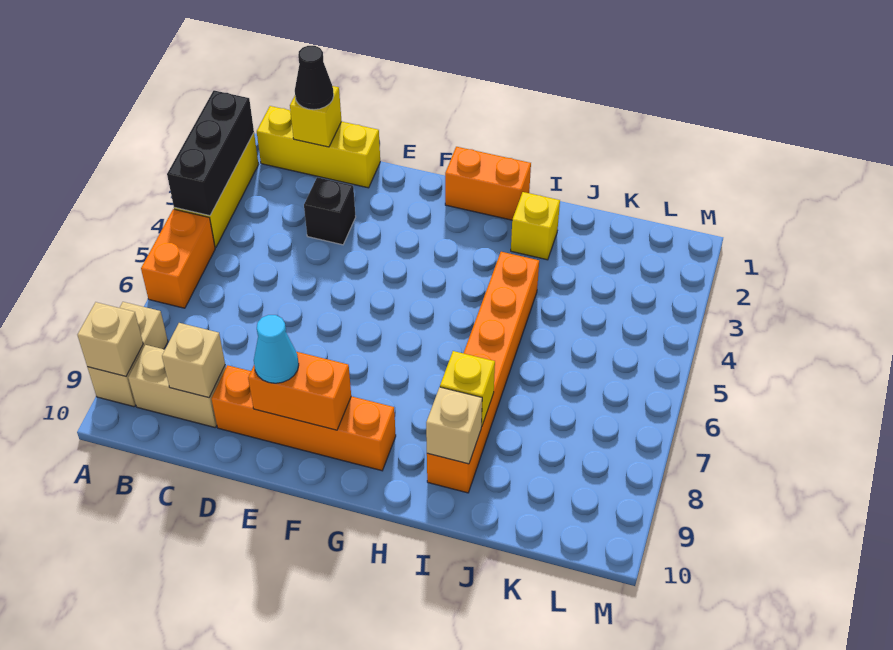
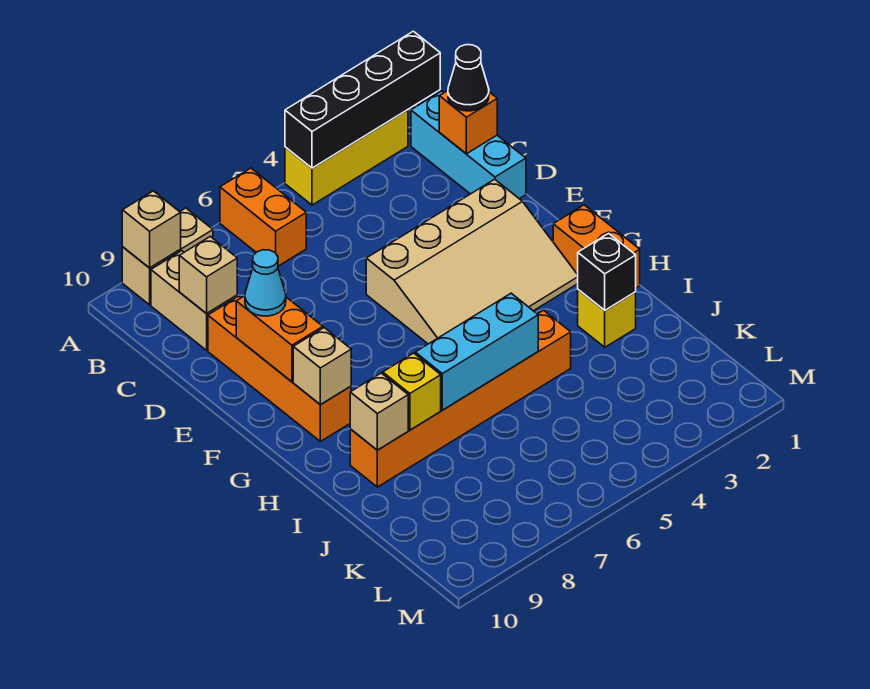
black 1x3 brick [167,90,254,216] -> black 1x4 brick [285,31,440,168]
orange 1x2 brick [141,209,215,308] -> orange 1x2 brick turned to [220,168,306,266]
yellow 1x3 brick [257,106,380,188] -> cyan 1x3 brick [411,91,526,199]
yellow 1x1 brick [290,86,342,147] -> orange 1x1 brick [439,91,497,154]
black 1x1 brick [304,177,356,245] -> black 1x1 brick moved to [578,233,636,310]
none -> tan 3x4 slope [366,179,578,344]
none -> tan 1x1 brick [293,328,351,404]
none -> cyan 1x3 brick [415,293,538,410]

